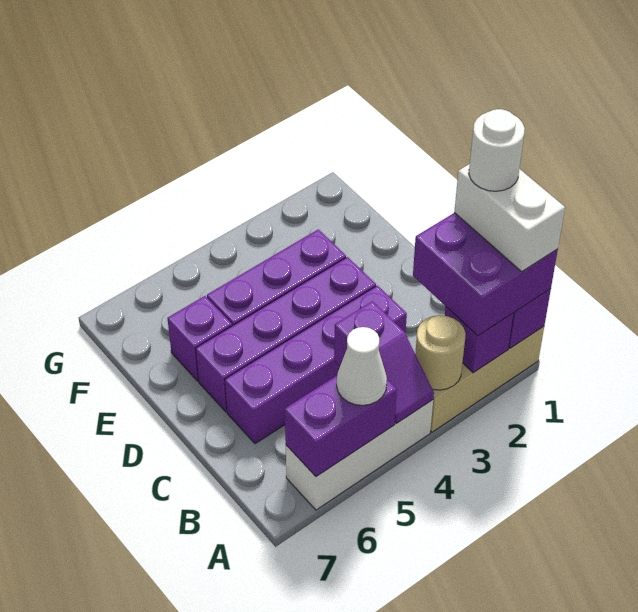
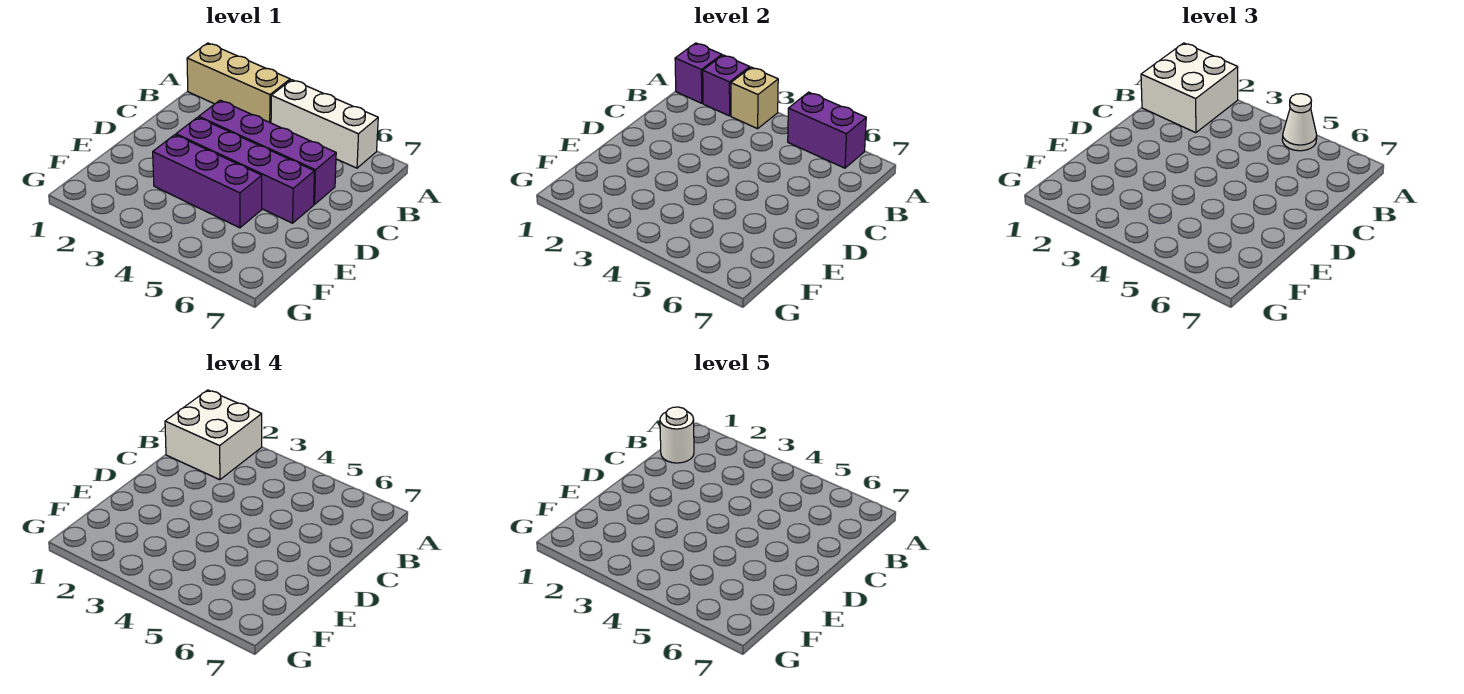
purple 2x2 brick [413,213,558,336] -> white 2x2 brick [1141,43,1238,133]
white 1x2 brick [454,164,565,271] -> white 2x2 brick [165,390,262,480]
tan 1x1 round brick [415,315,466,390] -> tan 1x1 brick [731,67,778,129]
purple 1x2 slope [334,301,434,423] -> none
purple 1x1 brick [167,296,232,381] -> none

